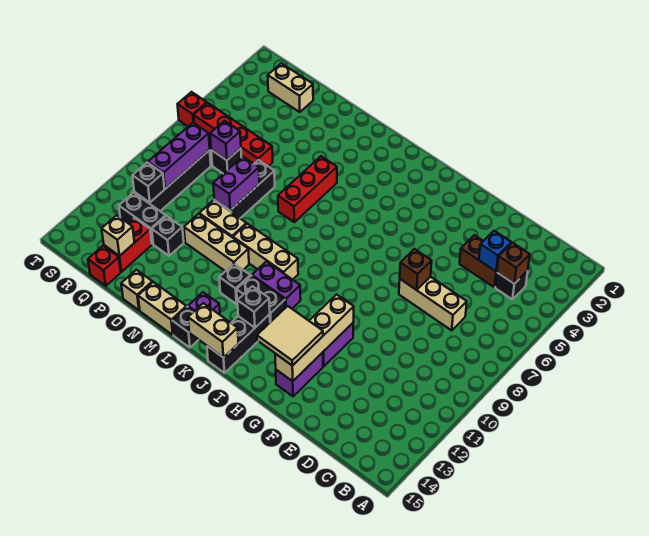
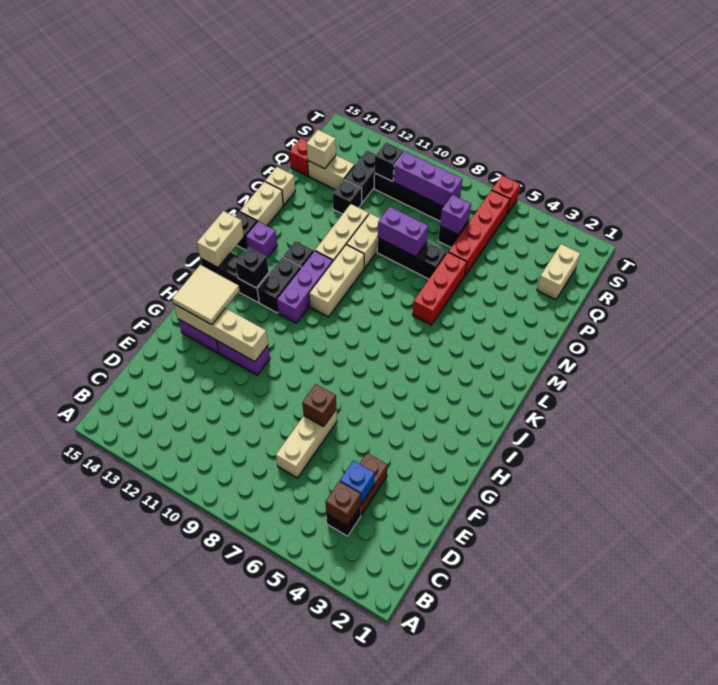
purple 1x2 brick [252,261,301,309] -> purple 1x3 brick [277,251,333,323]
red 1x3 brick [278,156,337,222] -> red 1x3 brick turned to [412,252,467,325]
red 1x2 brick [104,218,152,272] -> tan 1x2 brick [308,155,355,190]

